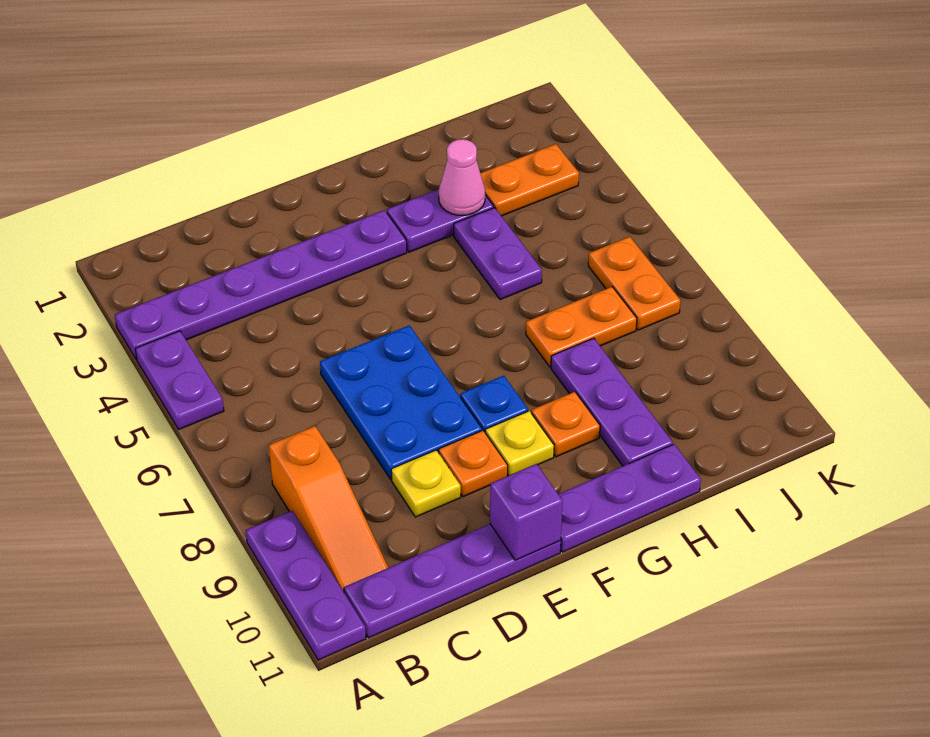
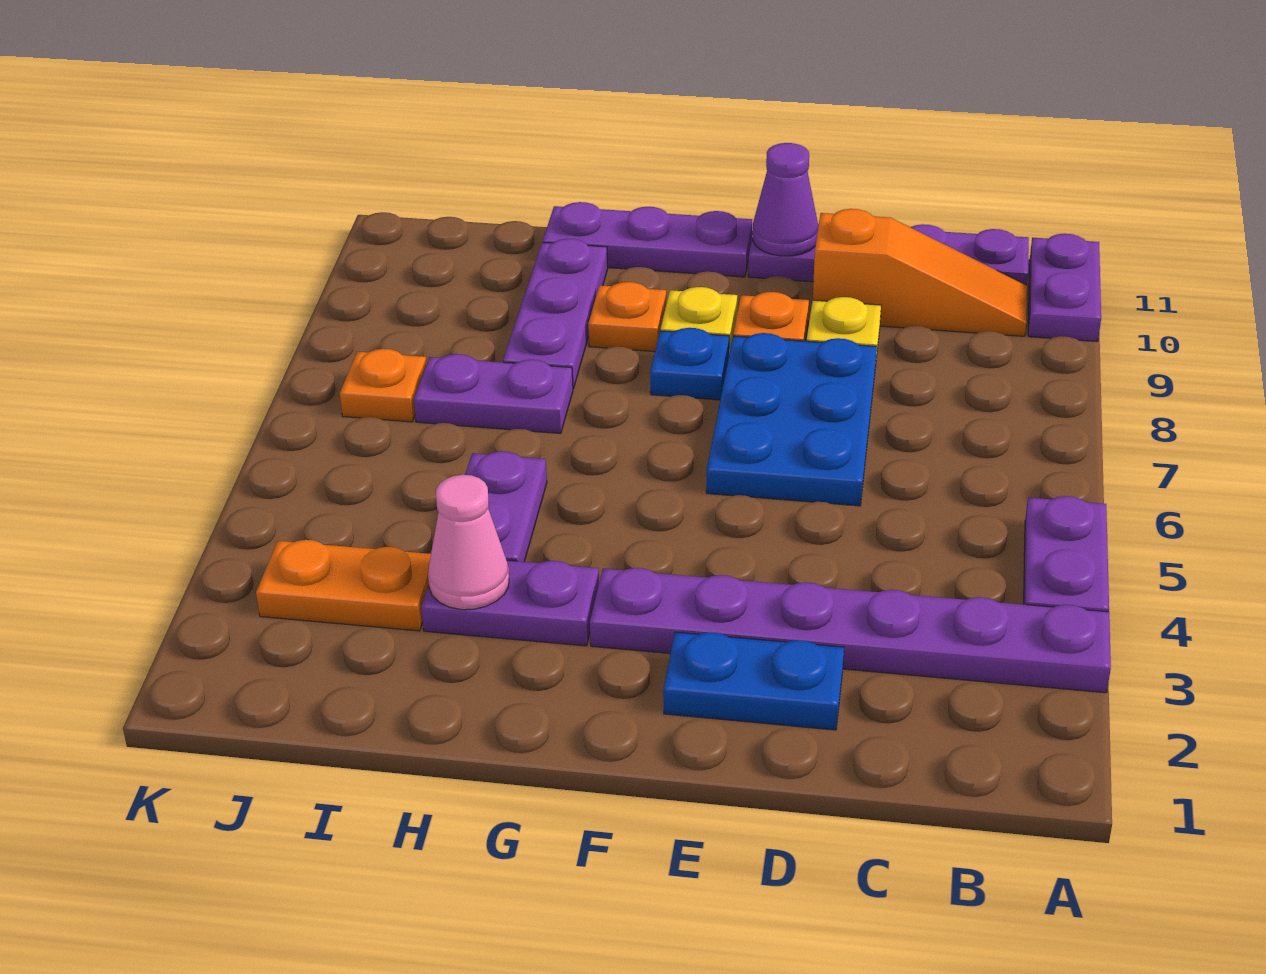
purple 1x3 plate [246,511,366,660] -> purple 1x2 plate [1028,234,1101,342]
orange 1x3 slope [269,426,388,592] -> orange 1x3 slope turned to [813,209,1027,336]
none -> blue 1x2 plate [663,632,844,730]
purple 1x1 brick [490,464,563,560] -> purple 1x1 cone [752,143,818,256]
orange 1x2 plate [526,287,637,367] -> purple 1x2 plate [414,354,573,434]
orange 1x2 plate [588,237,681,330] -> orange 1x1 plate [340,349,426,422]

